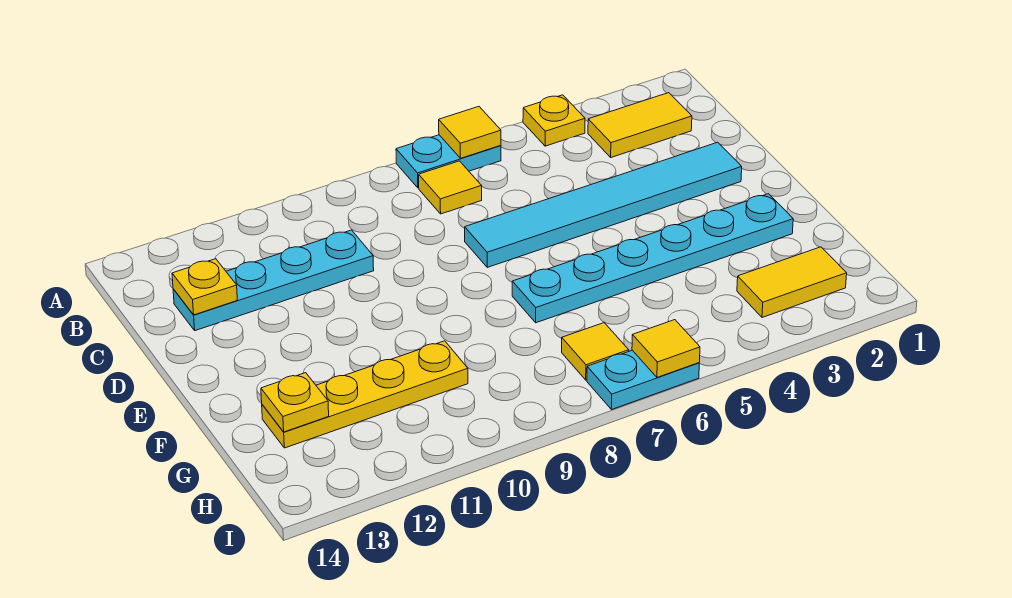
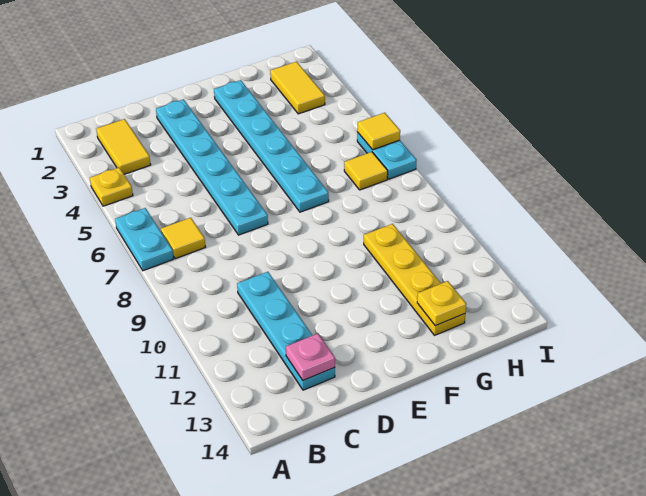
yellow 1x1 tile [439,107,501,158] -> none
yellow 1x1 plate [172,259,237,315] -> pink 1x1 plate [286,334,335,380]
cyan 1x6 tile [465,142,742,267] -> cyan 1x6 plate [156,99,268,235]

